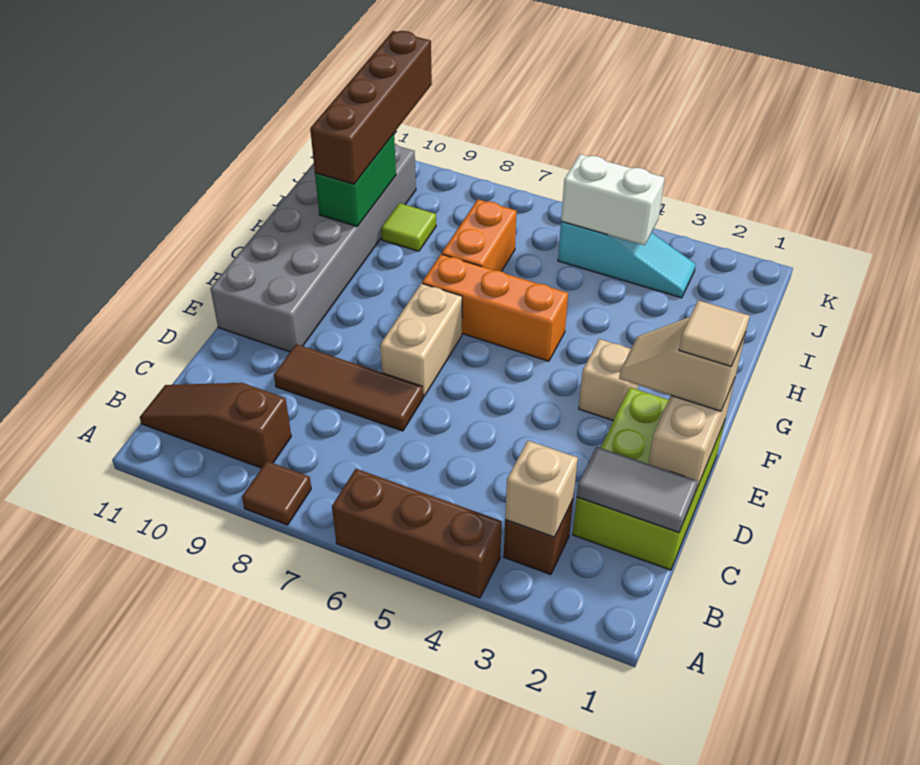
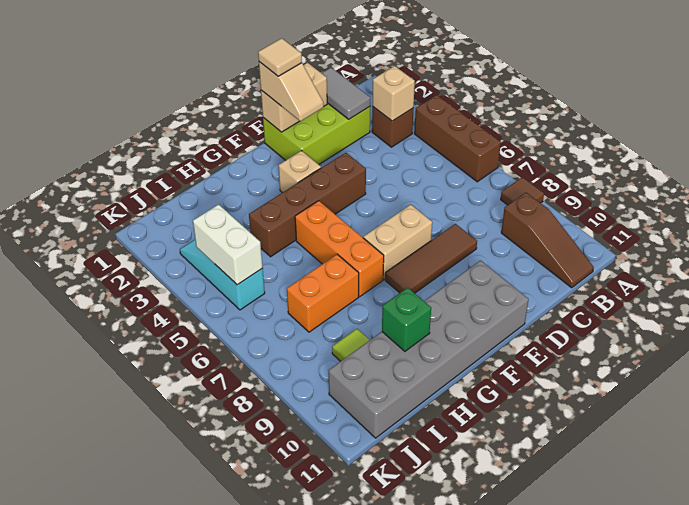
brown 1x3 tile [274,344,423,431] -> brown 1x3 tile turned to [385,224,477,293]
green 1x2 brick [315,134,396,226] -> green 1x1 brick [382,288,431,351]
brown 1x4 brick [310,31,432,184] -> brown 1x4 brick moved to [249,153,366,257]

